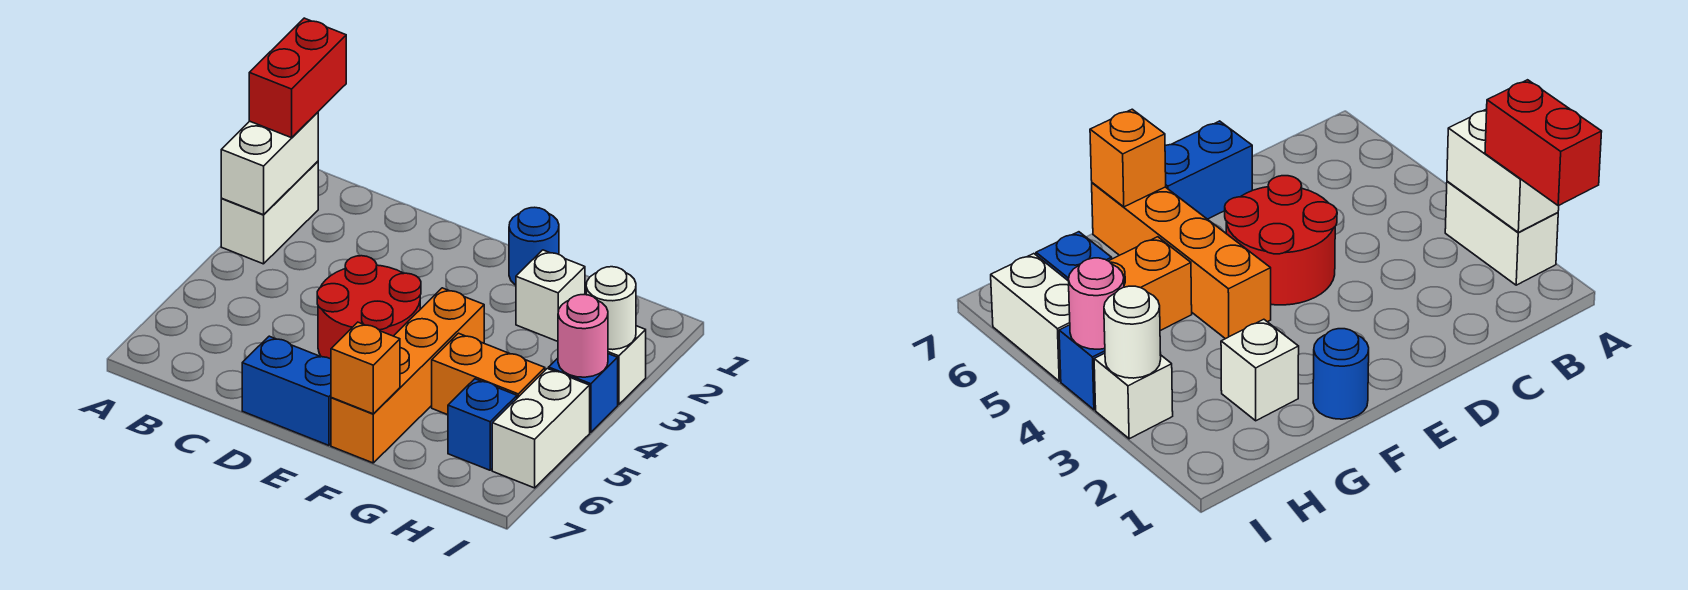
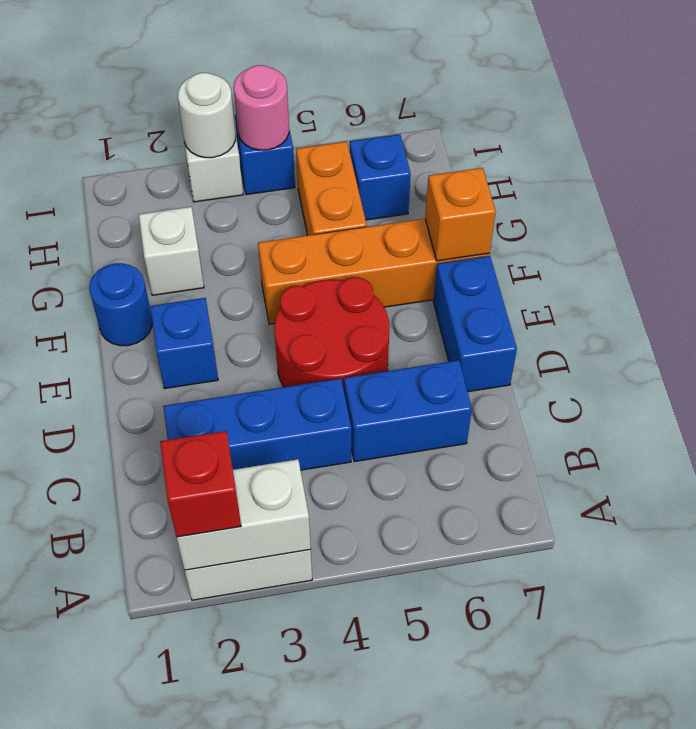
red 1x2 brick [249,18,346,138] -> red 1x1 brick [160,431,241,537]
none -> blue 1x3 brick [163,378,351,470]
none -> blue 1x2 brick [344,360,472,462]
none -> blue 1x1 brick [150,298,218,389]
white 1x2 brick [492,369,590,488] -> none

